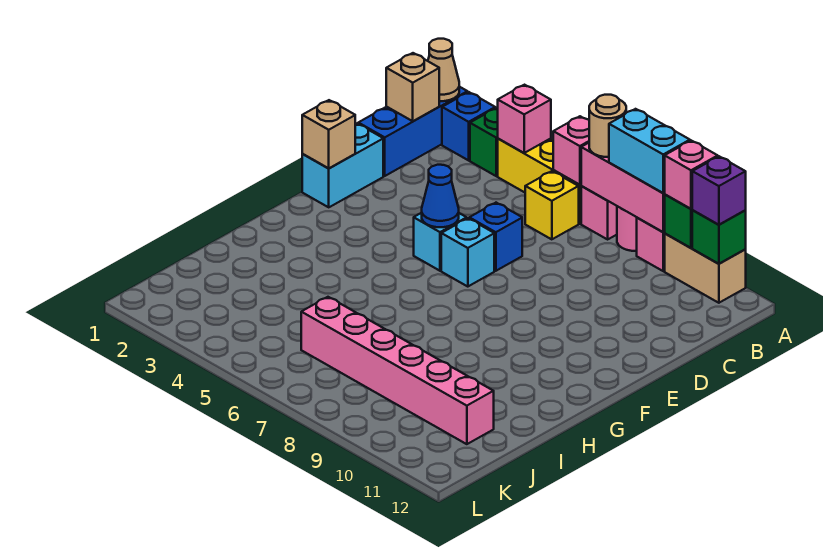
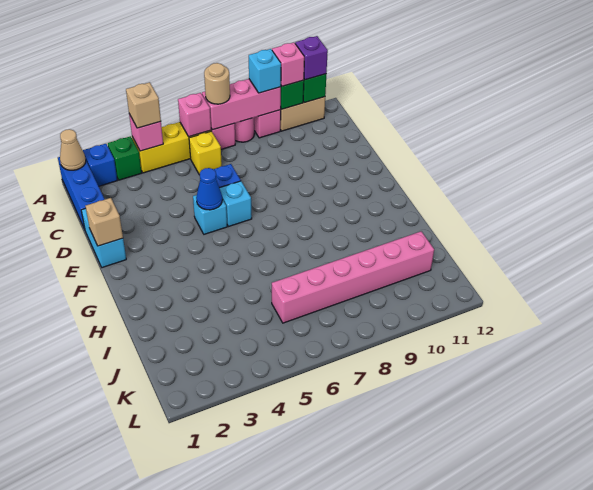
cyan 1x2 brick [609,109,690,193] -> cyan 1x1 brick [249,49,281,93]
tan 1x1 brick [386,53,439,121] -> tan 1x1 brick moved to [126,82,161,128]

